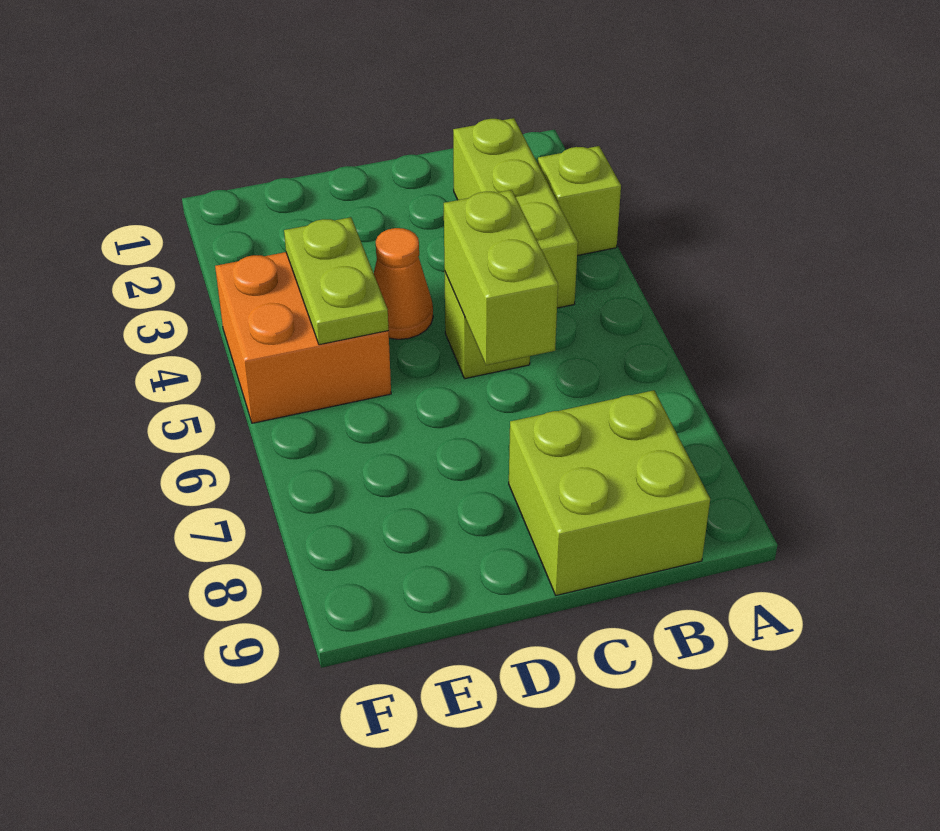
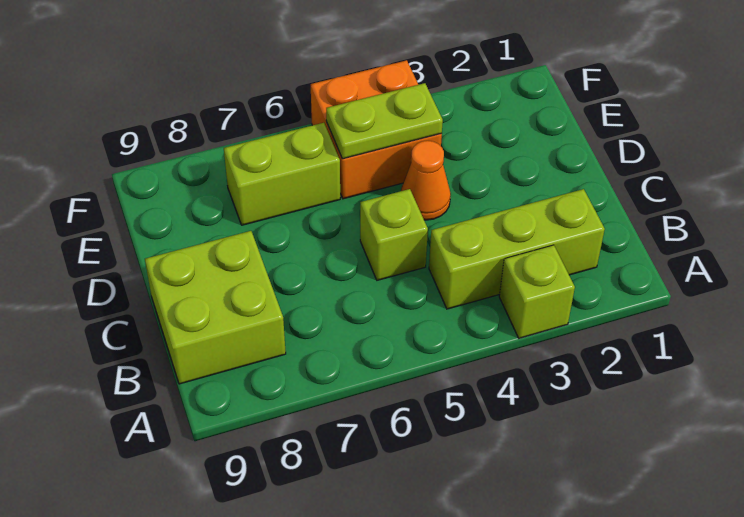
lime 1x2 brick [444,190,558,365] -> lime 1x2 brick moved to [224,123,340,225]

